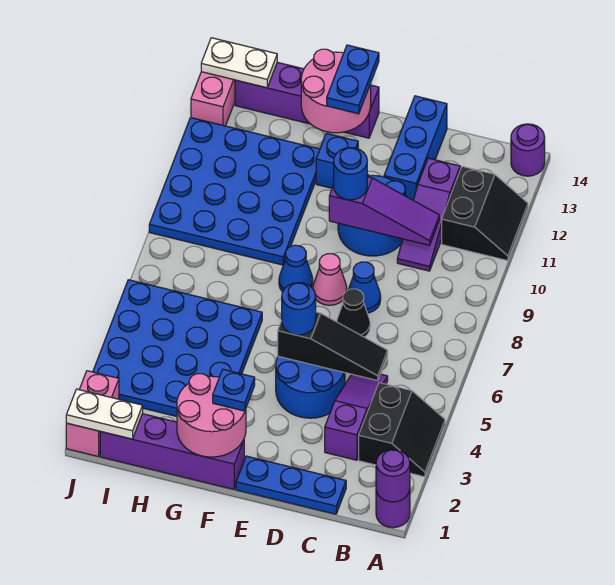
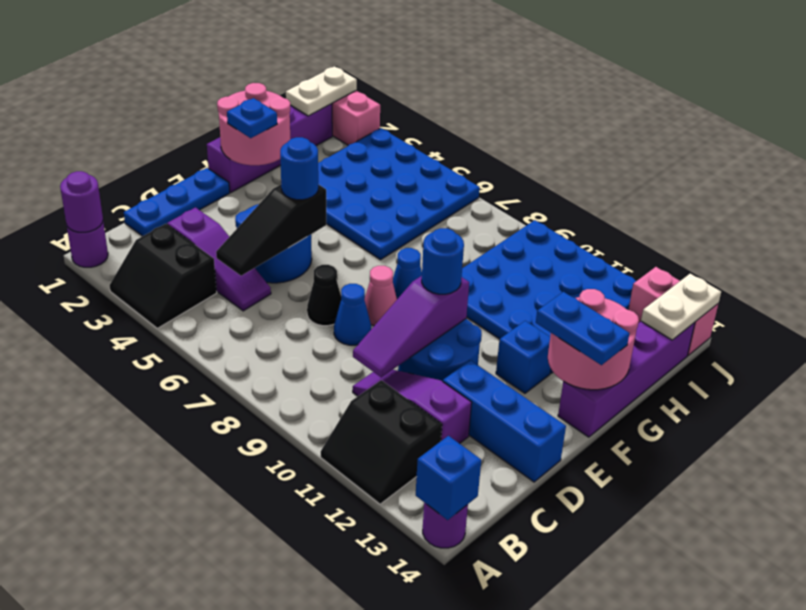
none -> blue 1x1 brick [416,436,481,520]

